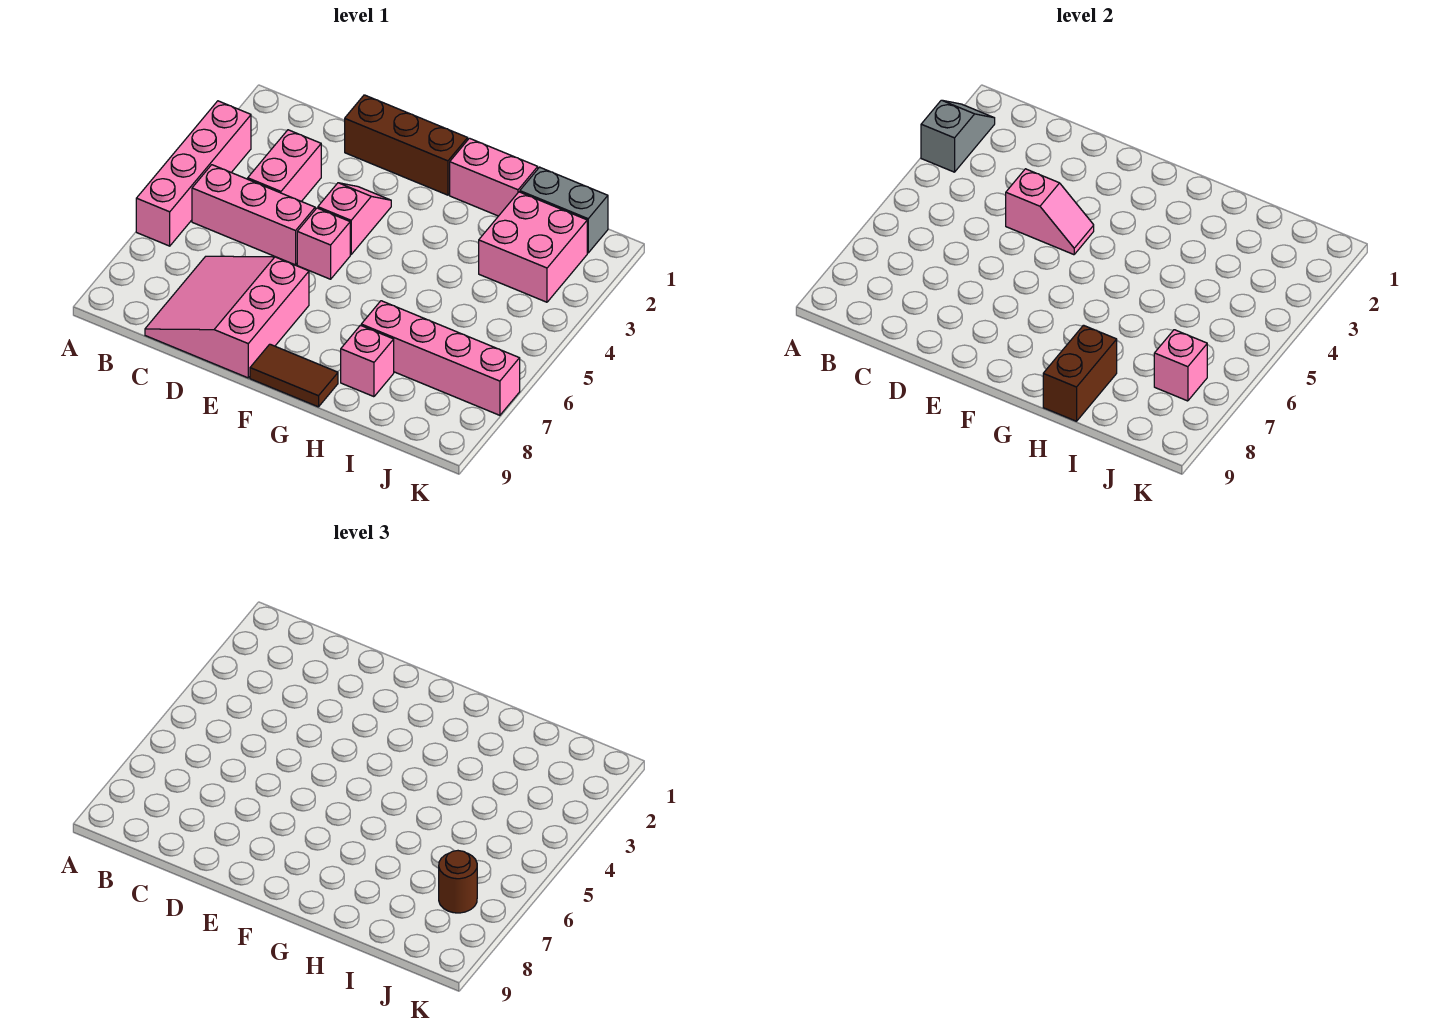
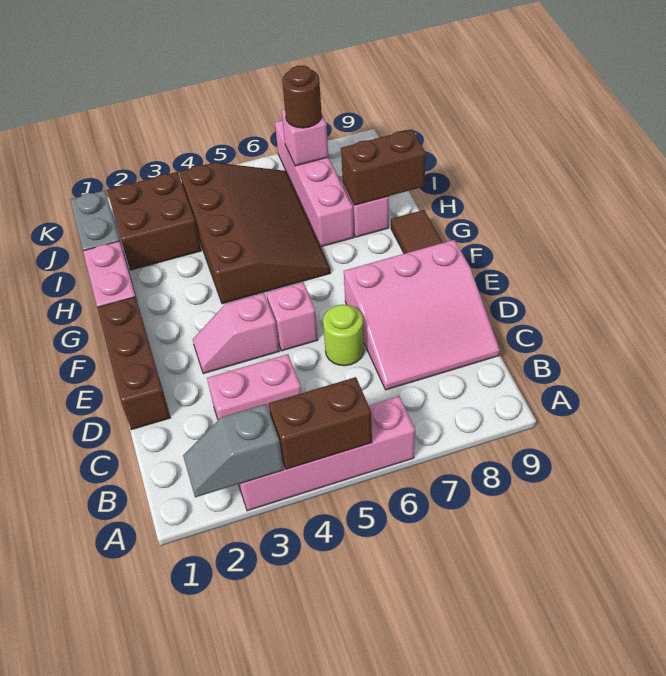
none -> brown 1x2 brick [268,377,372,469]
pink 1x3 brick [192,165,315,265] -> none
pink 1x2 slope [1006,169,1094,255] -> none
none -> lime 1x1 round brick [323,305,364,366]
none -> brown 3x4 slope [180,163,330,304]
pink 2x2 brick [479,192,587,302] -> brown 2x2 brick [107,172,201,270]

